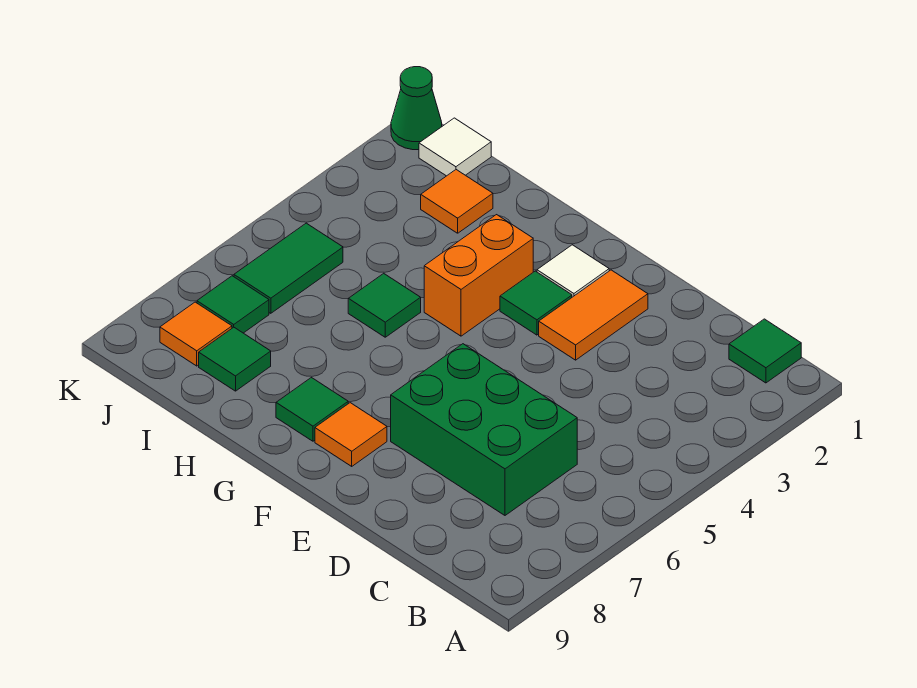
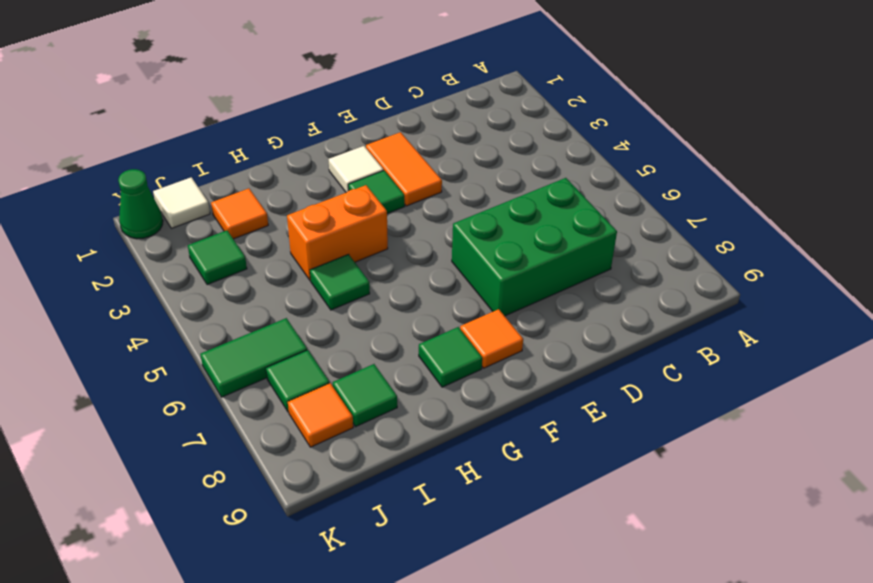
green 1x1 tile [729,319,801,383] -> green 1x1 tile moved to [188,230,247,285]
orange 1x2 brick [424,215,533,336] -> orange 1x2 brick turned to [287,185,388,280]
green 1x2 tile [234,223,343,313] -> green 1x2 tile turned to [200,318,307,397]

